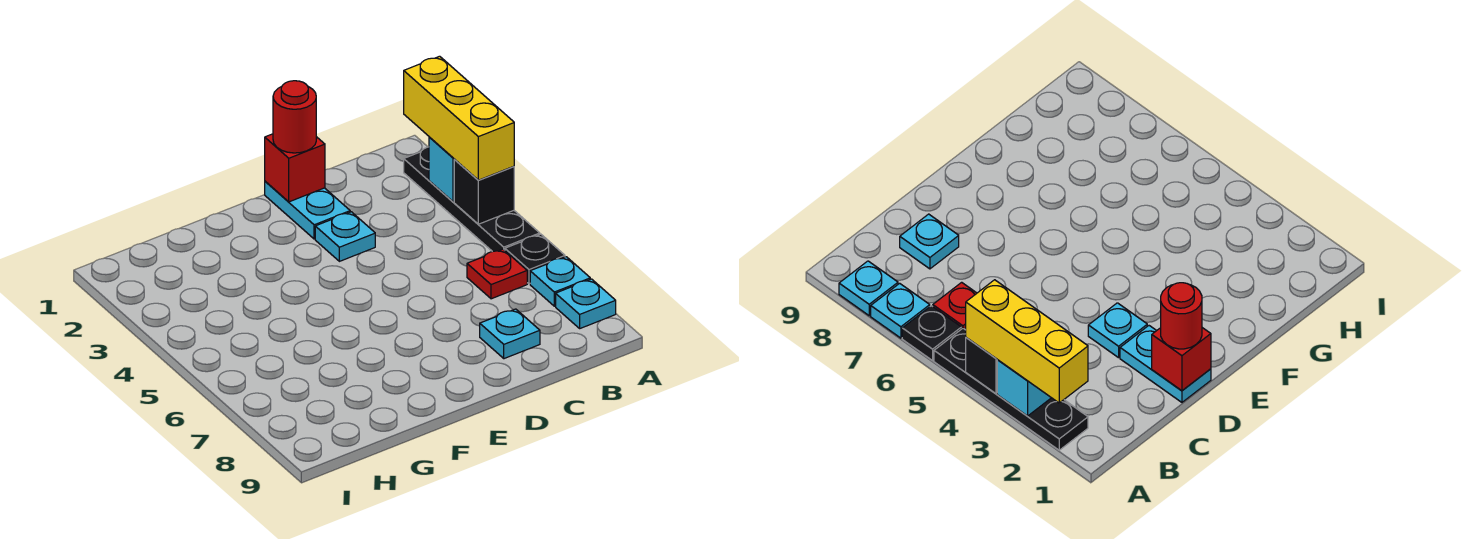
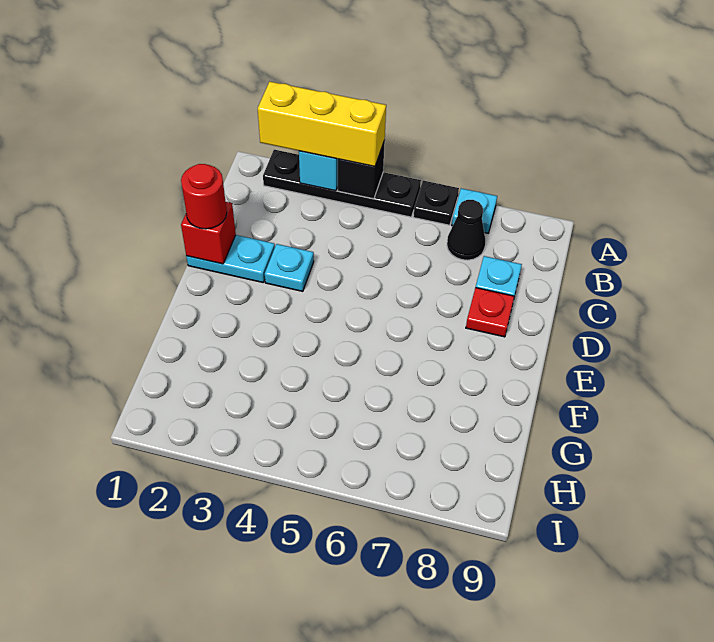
cyan 1x1 plate [556,279,616,328] -> none
red 1x1 plate [467,249,527,299] -> red 1x1 plate moved to [466,288,514,337]
none -> black 1x1 cone [447,200,485,260]

